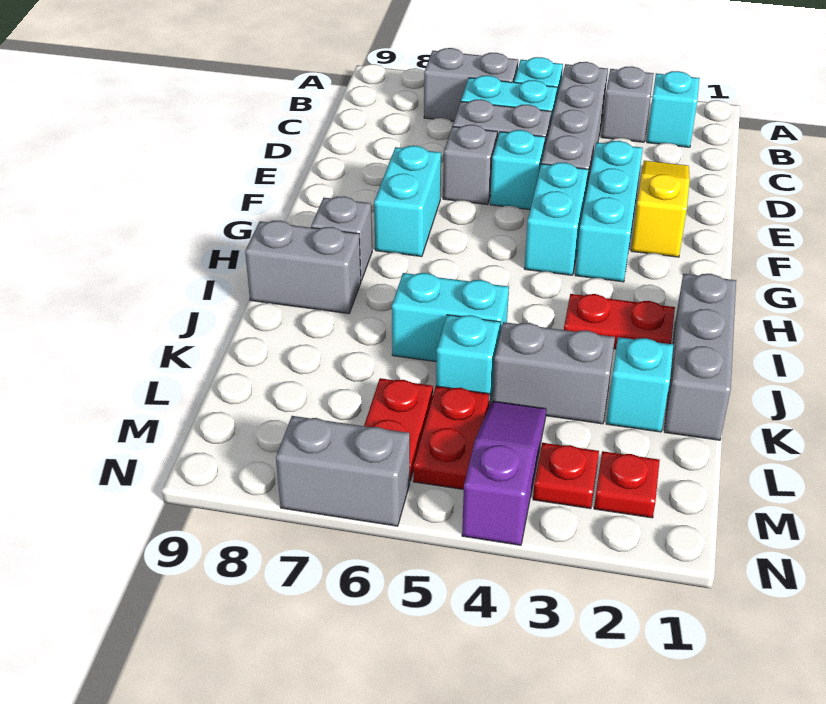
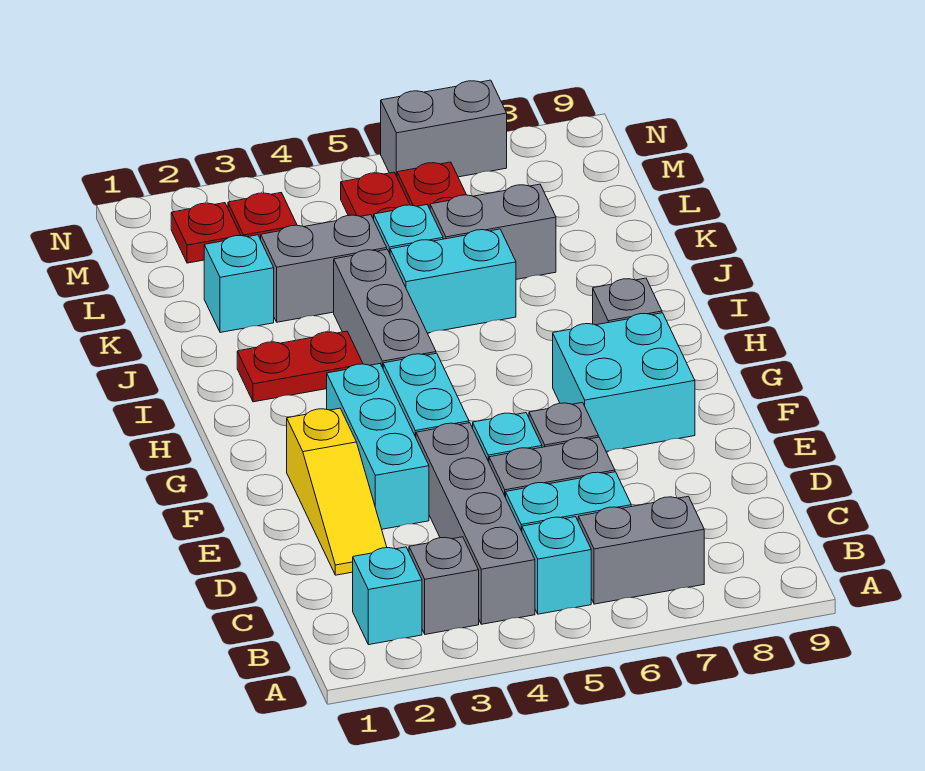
cyan 1x2 brick [374,146,441,257] -> cyan 2x2 brick [553,313,695,451]
grey 1x3 brick [664,274,736,440] -> grey 1x3 brick moved to [334,249,436,368]
grey 1x2 brick [245,221,361,314] -> grey 1x2 brick moved to [430,184,556,279]
purple 1x3 slope [462,401,546,545] -> none

